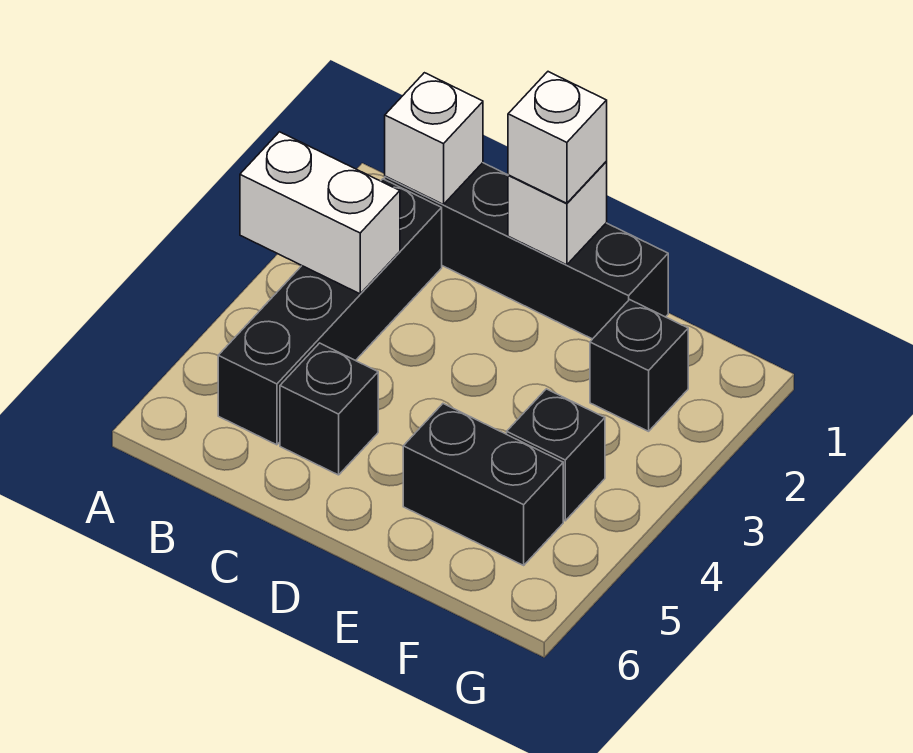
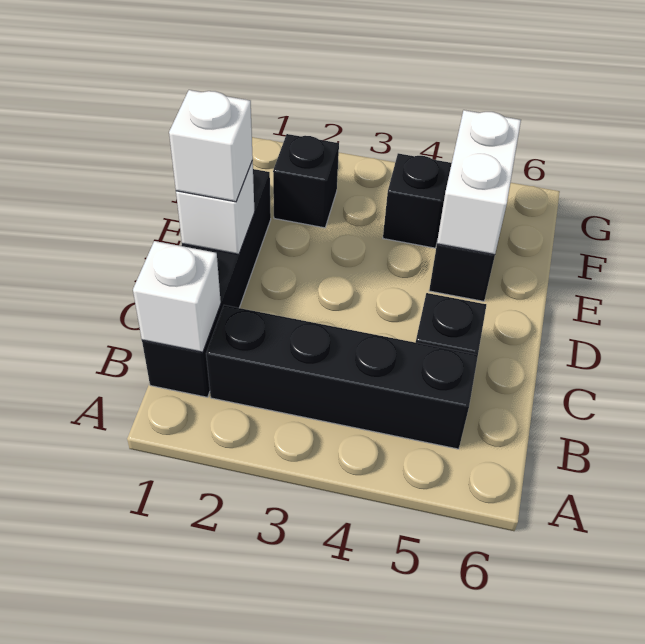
white 1x2 brick [240,132,400,294] -> white 1x2 brick moved to [437,110,521,255]

